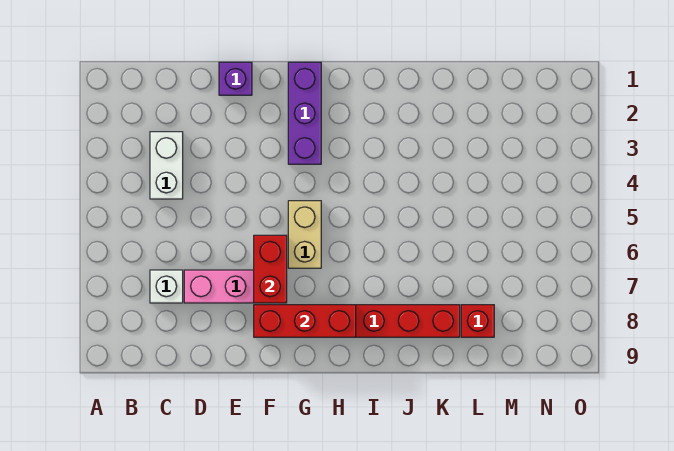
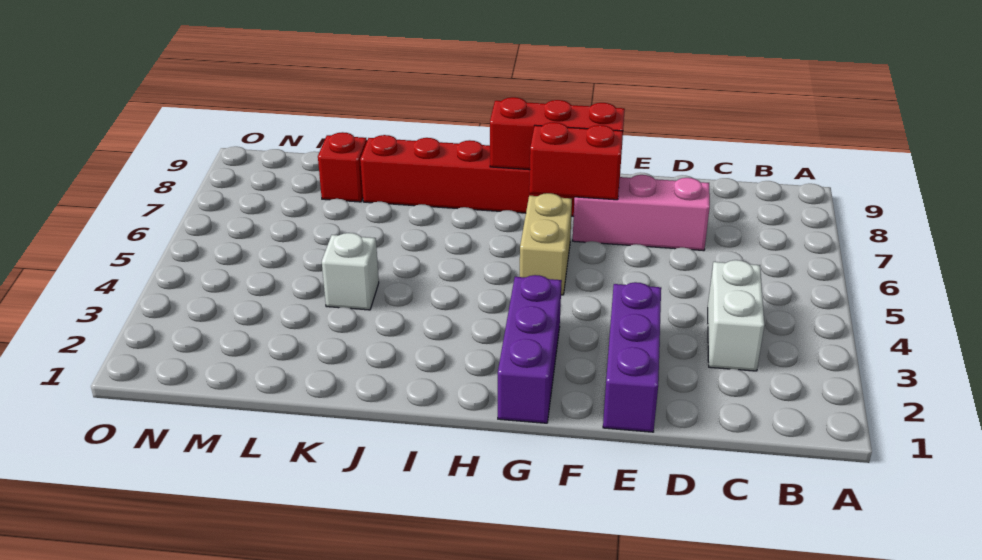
white 1x1 brick [150,270,183,303] -> white 1x1 brick moved to [322,233,379,310]
purple 1x1 brick [219,62,252,95] -> purple 1x3 brick [603,282,661,432]
red 1x2 brick [254,235,287,303] -> red 1x2 brick turned to [529,122,623,200]

